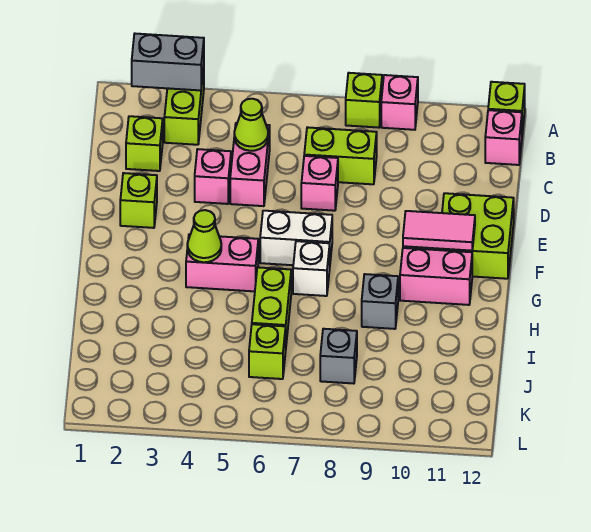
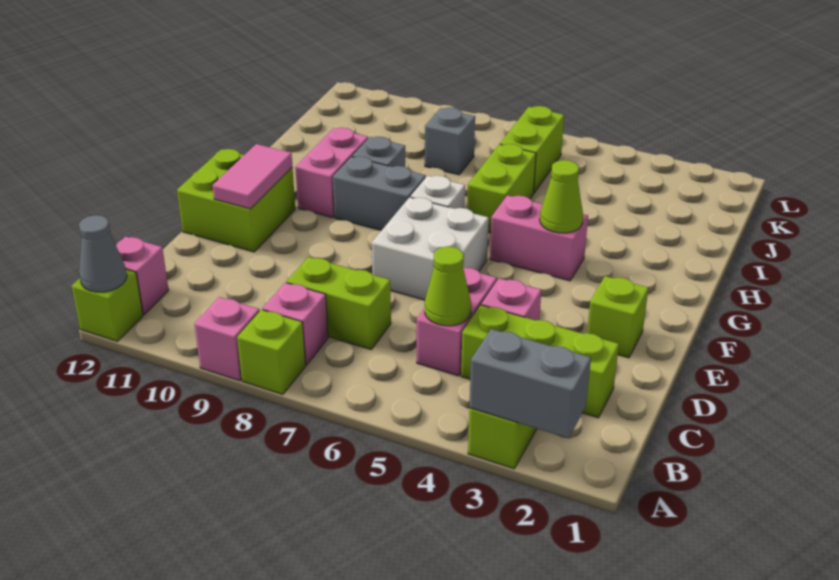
none -> grey 1x1 cone [79,215,127,292]
lime 1x1 brick [126,116,163,171] -> lime 1x3 brick [461,305,619,418]
pink 1x1 brick [301,156,338,211] -> pink 1x1 brick moved to [263,283,328,365]
white 1x2 brick [260,211,332,265] -> white 2x2 brick [372,197,489,300]
pink 1x2 tile [403,211,475,251] -> pink 1x2 tile turned to [213,144,292,209]
none -> grey 1x2 brick [333,156,426,231]
pink 1x2 brick [400,248,472,305] -> pink 1x2 brick turned to [295,128,368,218]
lime 1x1 brick [249,324,286,379] -> lime 1x2 brick [500,106,564,193]

